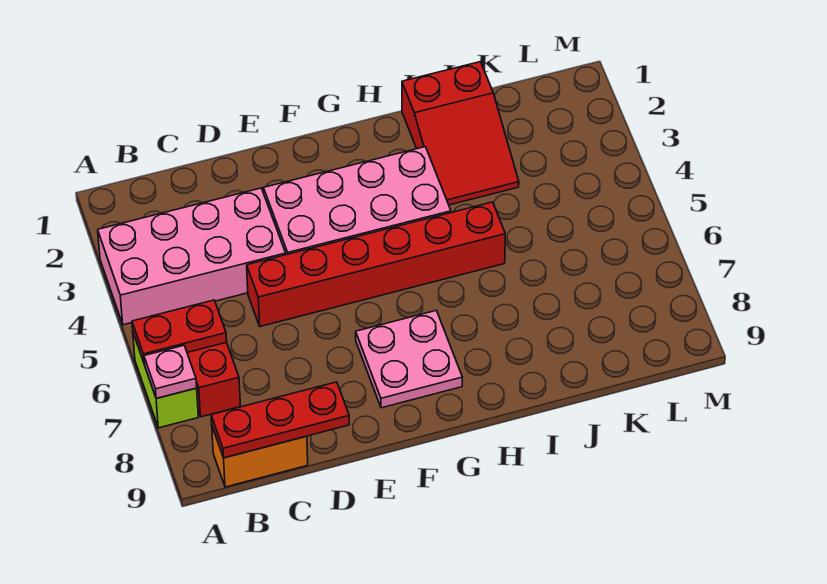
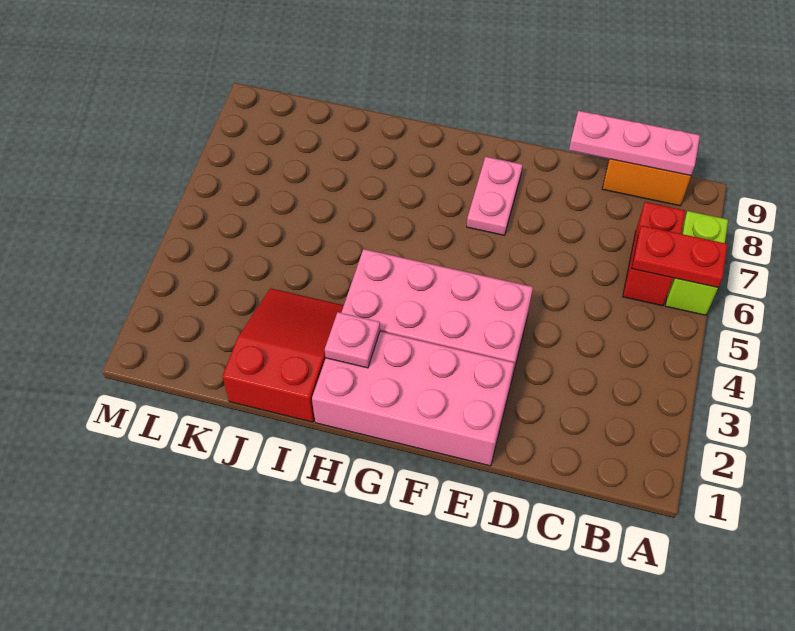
pink 2x4 brick [98,188,286,325] -> pink 2x4 brick moved to [312,331,514,466]
pink 1x1 plate [144,345,197,399] -> pink 1x1 plate moved to [325,312,380,368]
red 1x3 plate [211,382,349,458] -> pink 1x3 plate [569,111,700,176]
red 1x6 brick [247,202,505,327] -> none
pink 2x2 plate [356,311,462,408] -> pink 1x2 plate [467,157,522,235]

